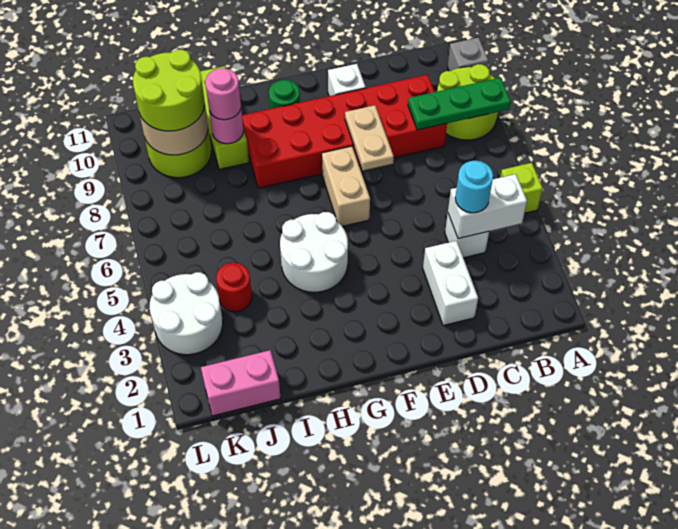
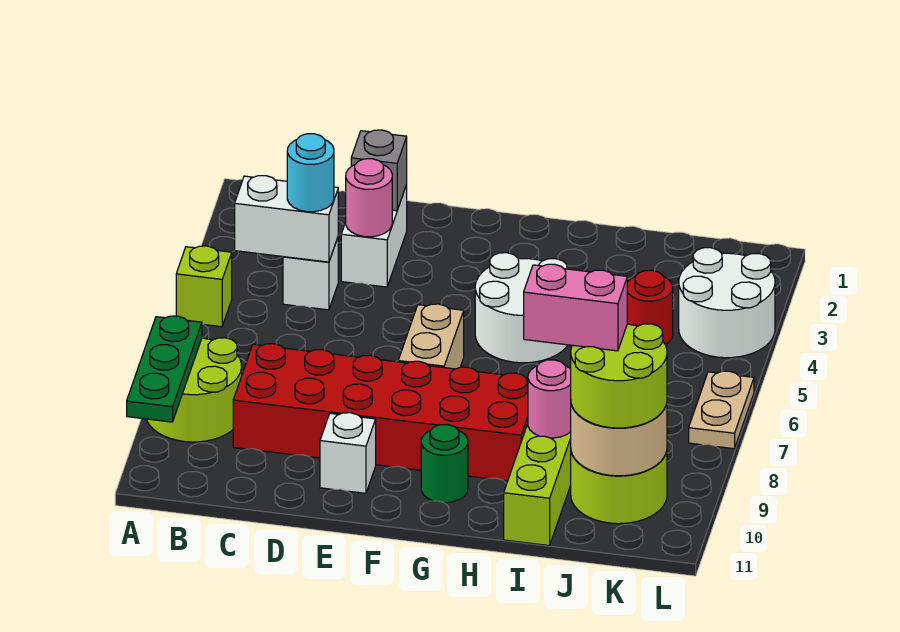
green 1x3 plate [408,78,511,130] -> green 1x3 plate turned to [127,316,202,422]
grey 1x1 brick [448,38,488,71] -> grey 1x1 brick moved to [351,130,407,211]
tan 1x2 plate [345,105,394,171] -> tan 1x2 plate moved to [689,371,754,449]
pink 1x1 round brick [205,68,241,120] -> pink 1x1 round brick moved to [346,159,392,237]
pink 1x2 brick [201,350,281,416] -> pink 1x2 brick moved to [524,264,627,351]

